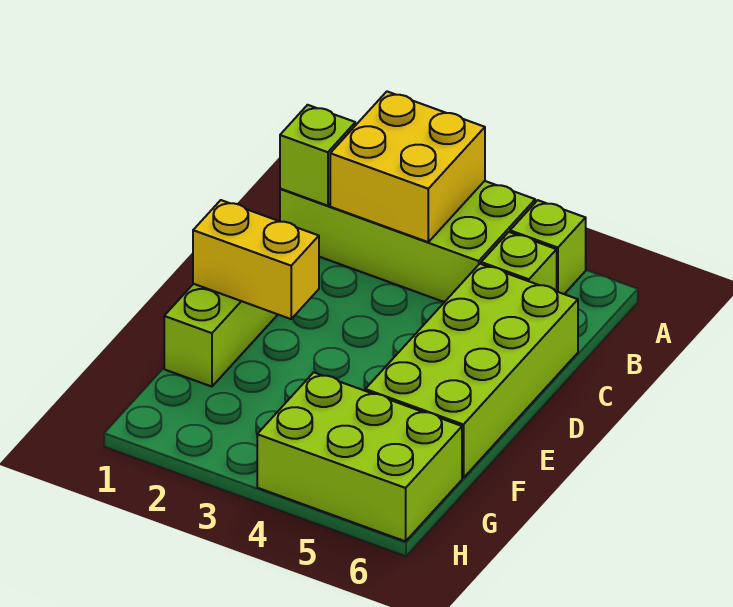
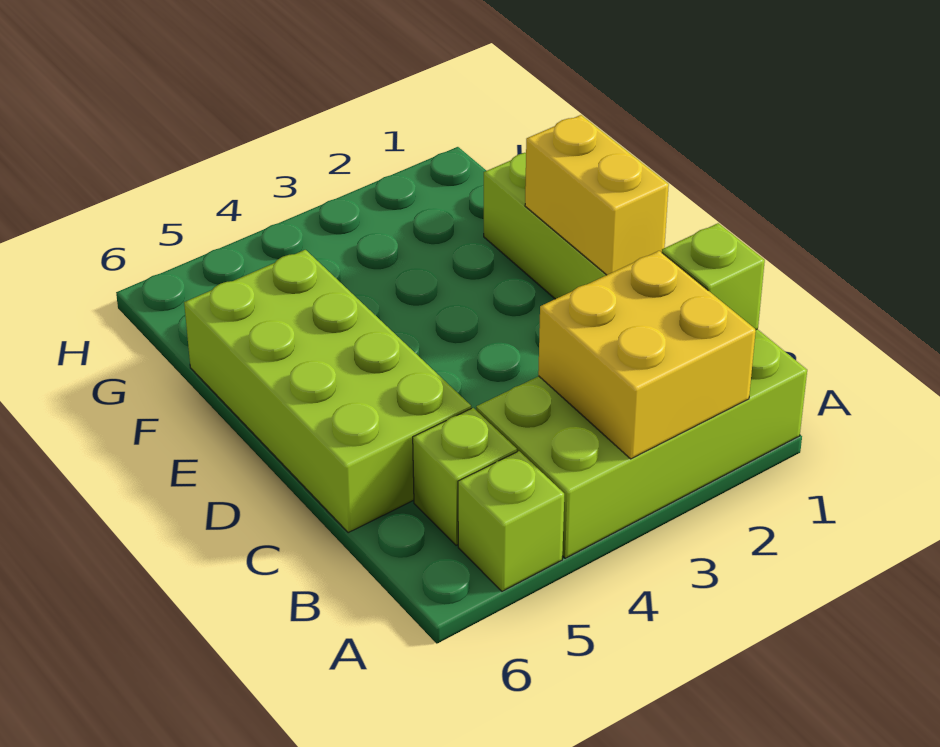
yellow 1x2 brick [193,200,319,319] -> yellow 1x2 brick turned to [525,115,669,275]
lime 2x3 brick [257,372,462,541] -> none

